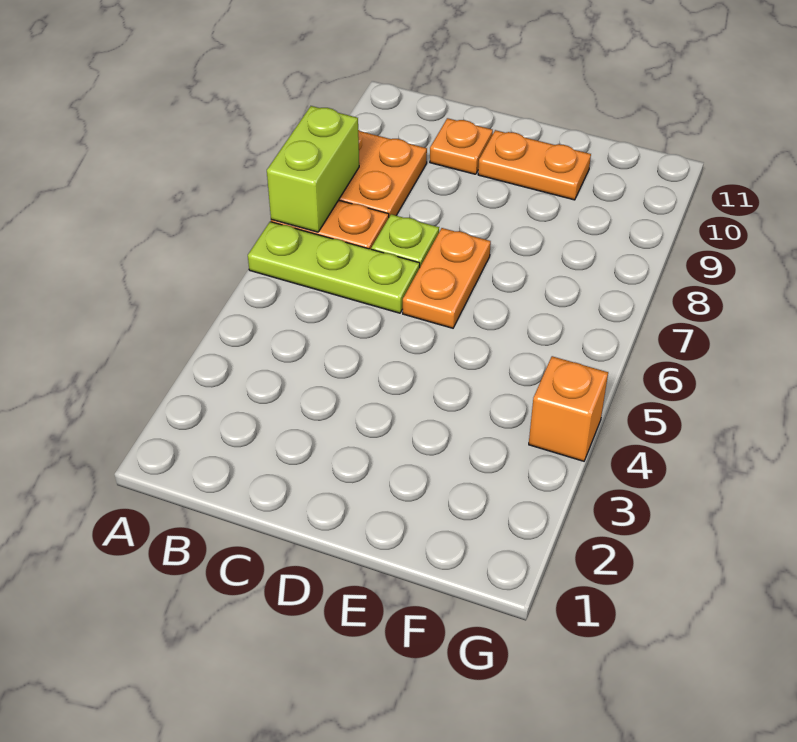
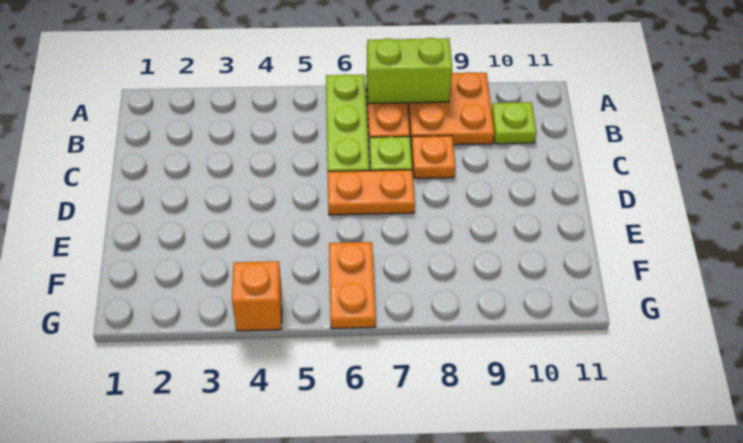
none -> lime 1x1 plate [492,102,537,144]
orange 1x1 plate [430,118,493,174] -> orange 1x1 plate moved to [411,136,456,178]
orange 1x2 plate [478,130,591,200] -> orange 1x2 plate moved to [329,242,376,328]

